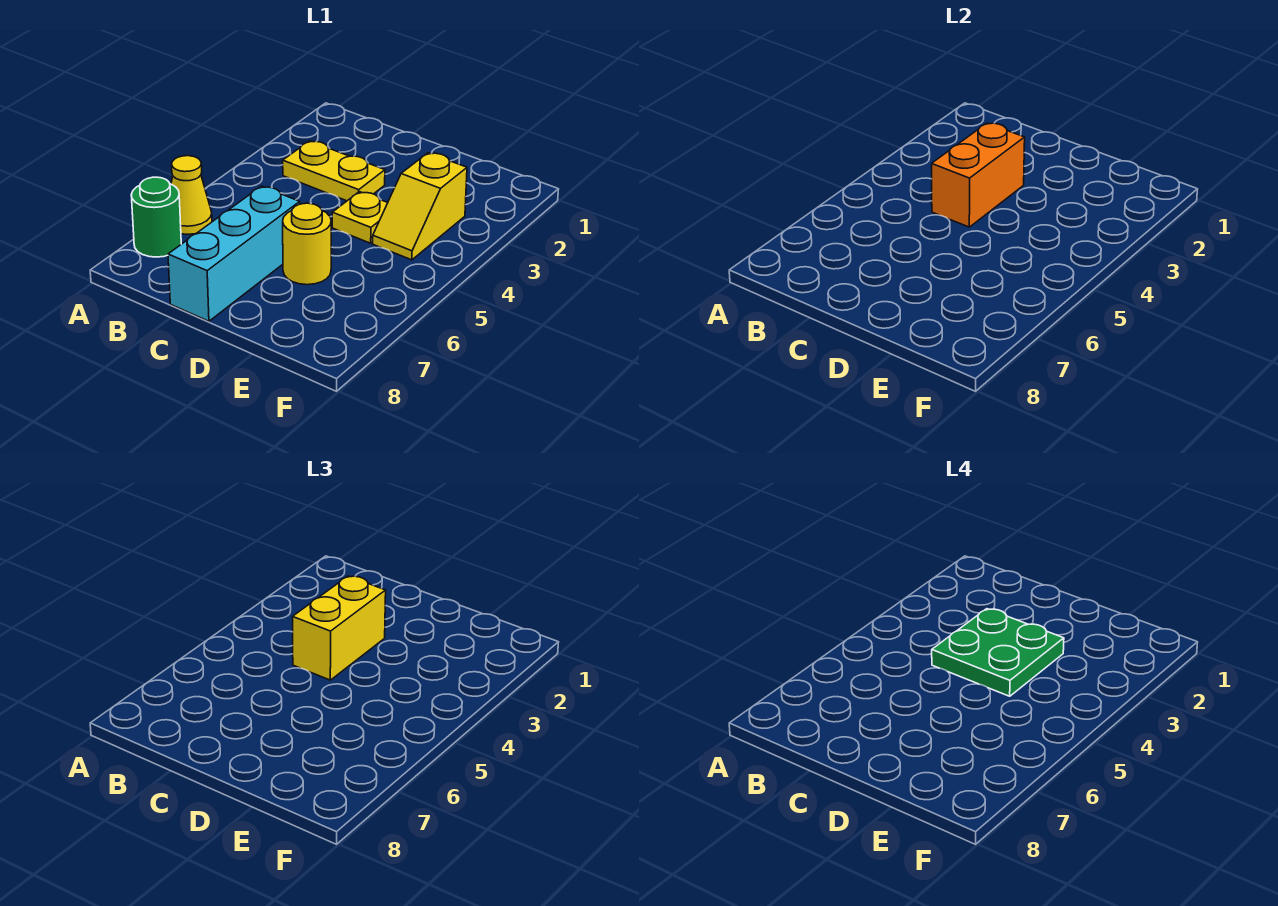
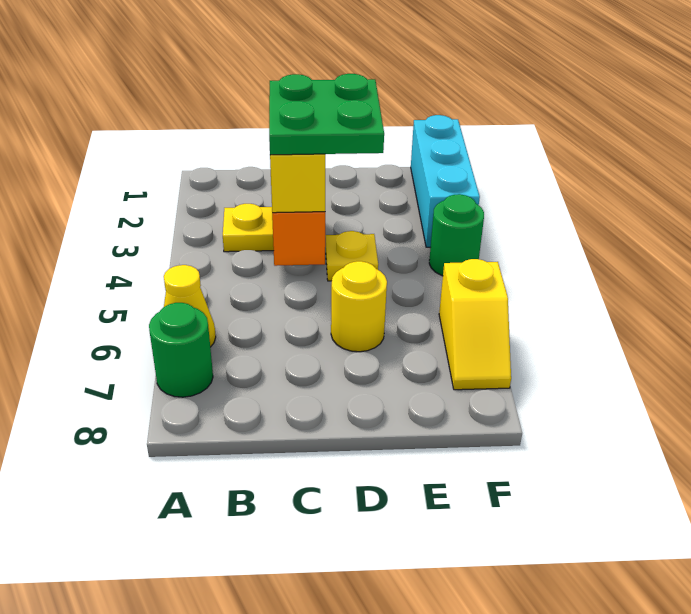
cyan 1x3 brick [168,186,300,321] -> cyan 1x3 brick moved to [411,115,480,247]
yellow 1x2 slope [373,153,467,260] -> yellow 1x2 slope moved to [439,259,511,390]
none -> green 1x1 round brick [429,194,484,276]

